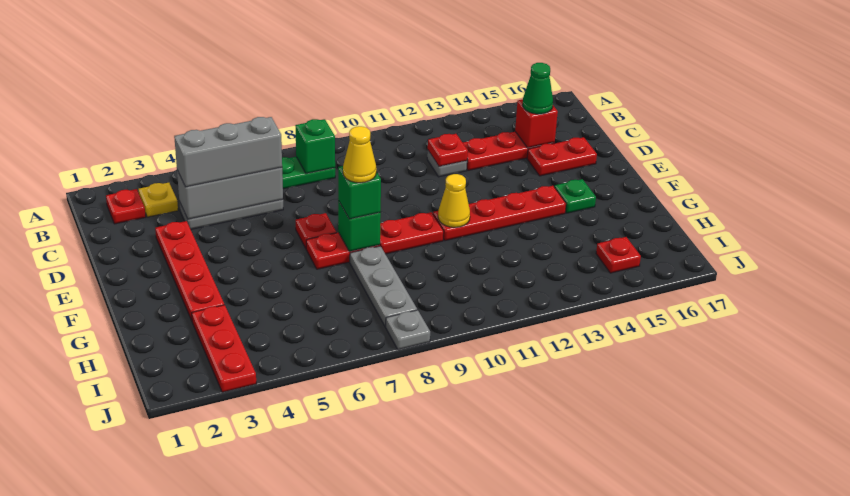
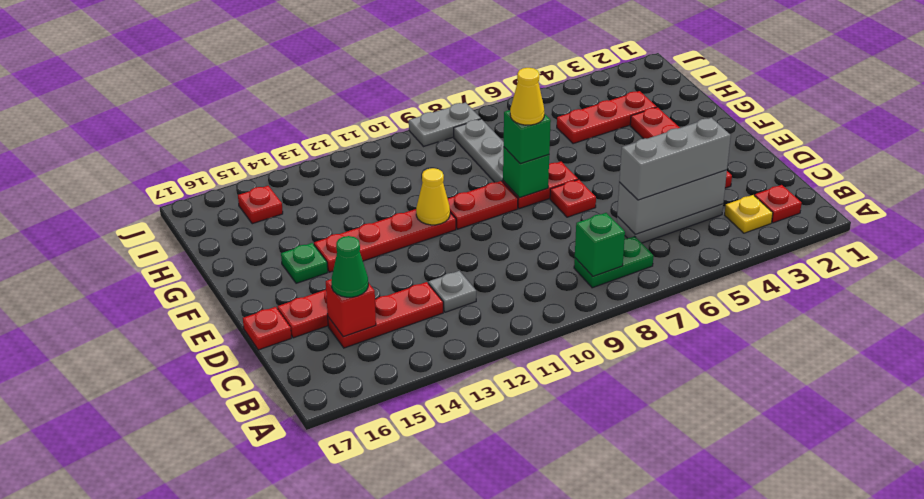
red 1x1 plate [428,134,468,166] -> red 1x1 plate moved to [243,307,291,350]
red 1x3 plate [192,305,256,392] -> red 1x3 plate turned to [557,91,657,144]
grey 1x1 plate [386,310,430,350] -> grey 1x2 plate [409,103,481,146]

